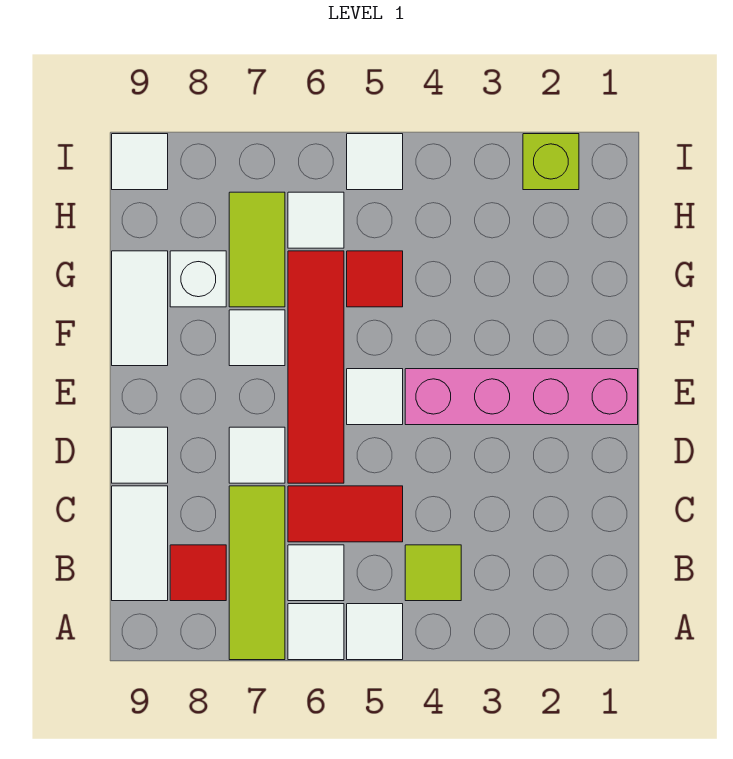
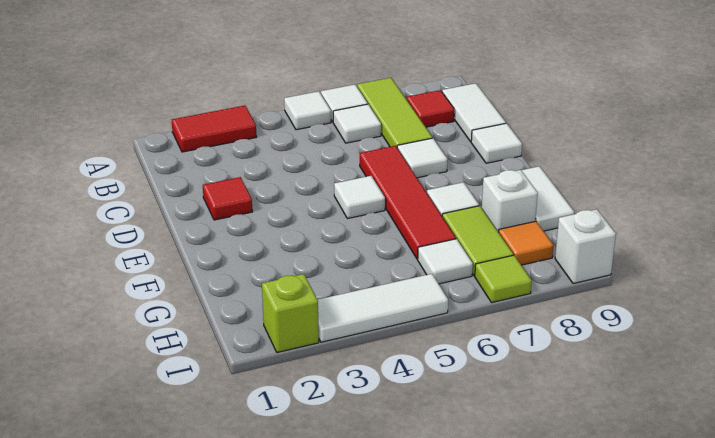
lime 1x1 tile [405,545,461,601] -> lime 1x1 tile moved to [475,255,532,303]
red 1x2 tile [288,486,403,542] -> red 1x2 tile moved to [172,106,256,152]
pink 1x4 brick [405,369,638,425] -> none
red 1x1 tile [347,251,403,307] -> red 1x1 tile moved to [203,177,253,220]
none -> orange 1x1 tile [499,221,553,265]
white 1x1 tile [347,134,403,190] -> white 1x3 tile [318,274,448,342]
white 1x1 tile [112,134,168,190] -> white 1x1 brick [555,209,616,284]

